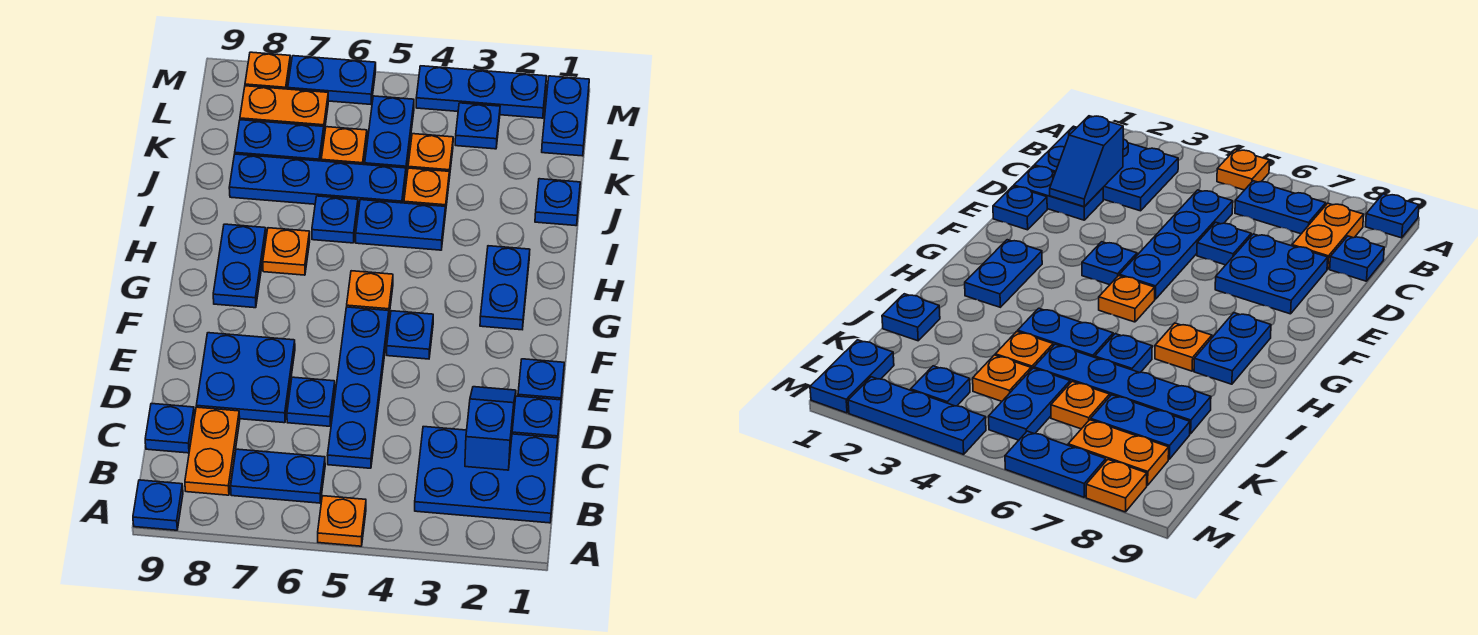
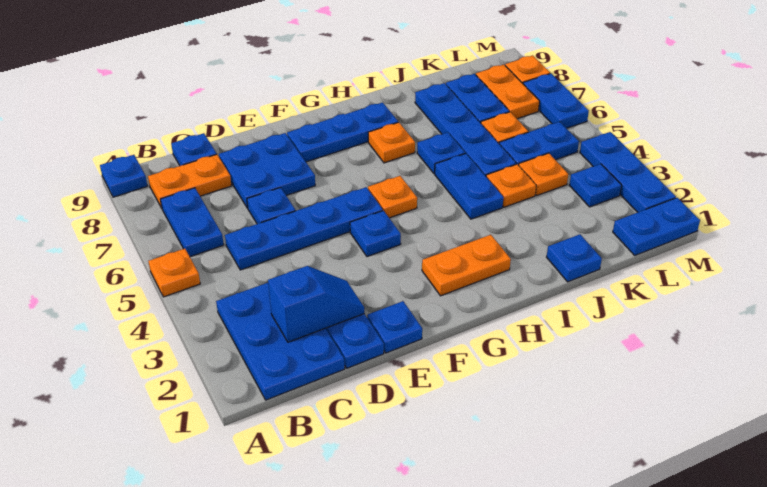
blue 1x2 plate [480,246,530,330] -> orange 1x2 plate [422,235,511,296]
blue 1x2 plate [213,224,266,308] -> blue 1x3 plate [287,103,398,162]

